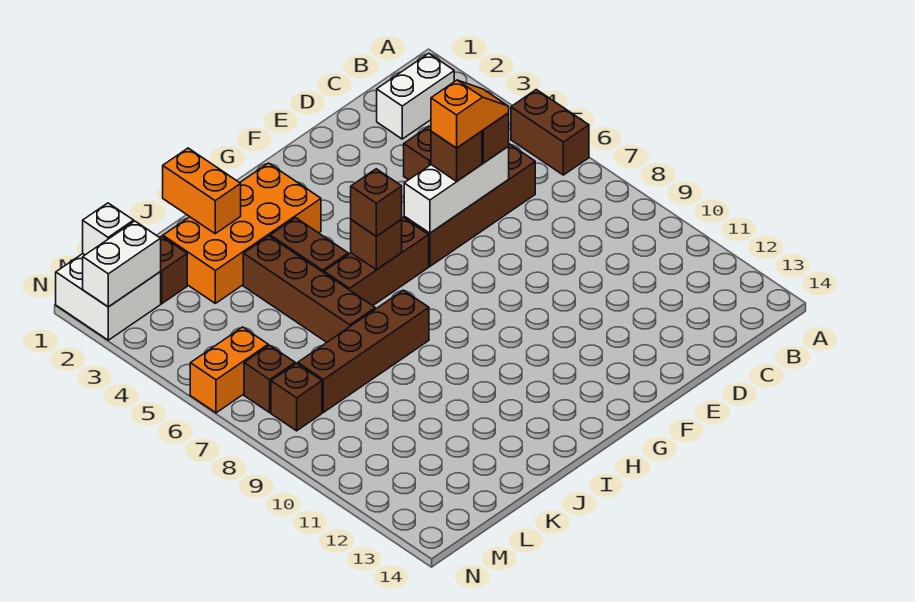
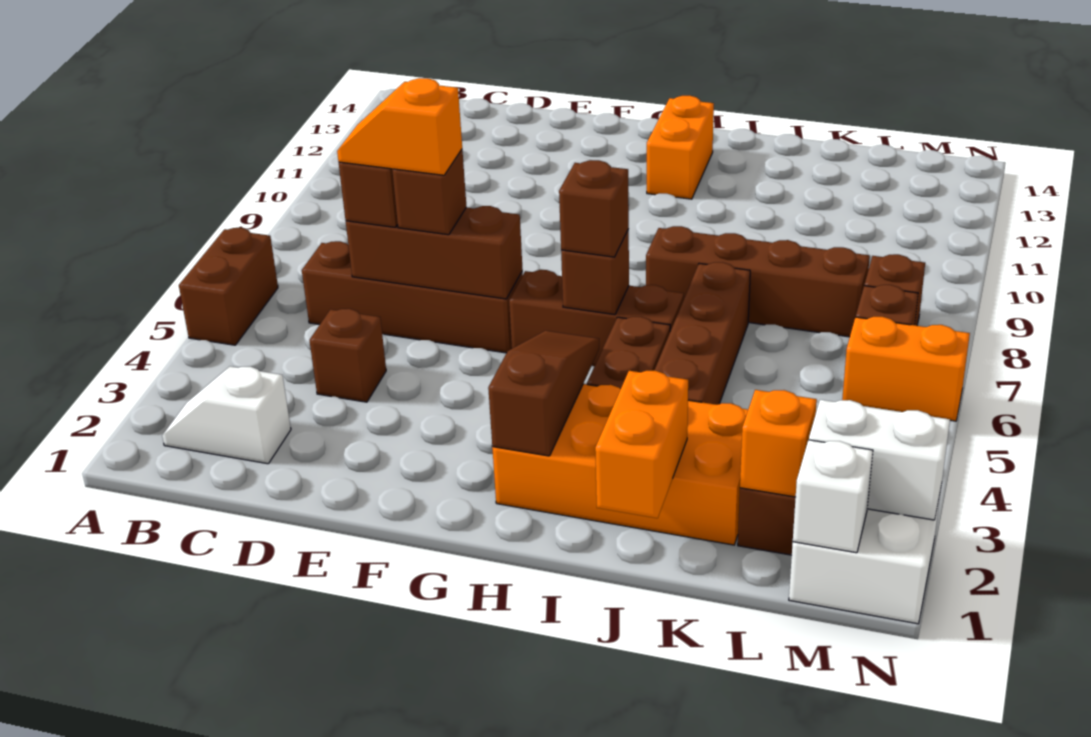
white 1x2 brick [377,53,454,139] -> white 1x2 slope [162,366,291,464]
white 1x3 brick [404,146,509,233] -> brown 1x3 brick [346,206,523,299]
none -> brown 1x3 slope [488,331,599,456]
none -> orange 1x2 brick [647,95,714,199]
none -> orange 1x1 brick [740,390,817,497]

